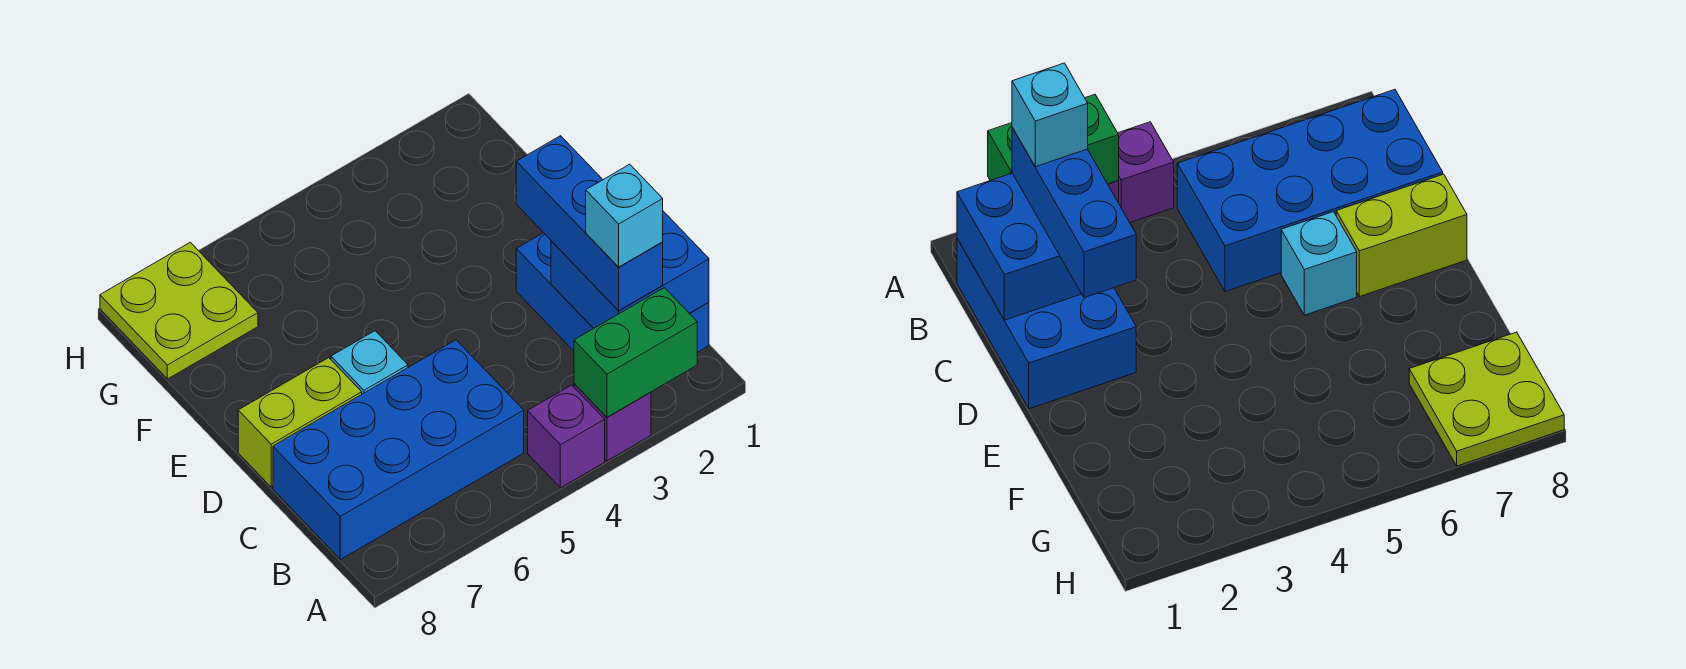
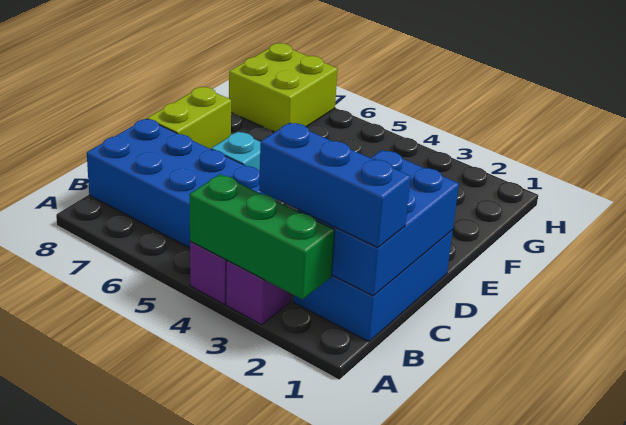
green 1x2 brick [574,288,697,417] -> green 1x3 brick [189,174,335,299]
blue 2x2 brick [551,211,709,328] -> blue 2x3 brick [298,150,459,296]
blue 1x3 brick [516,136,663,310] -> blue 1x3 brick turned to [259,123,411,248]
cyan 1x1 brick [586,164,663,267] -> none
lime 1x2 brick [238,358,362,487] -> lime 1x2 brick turned to [147,87,231,149]
lime 2x2 plate [100,242,258,379] -> lime 2x2 brick [229,43,338,132]

